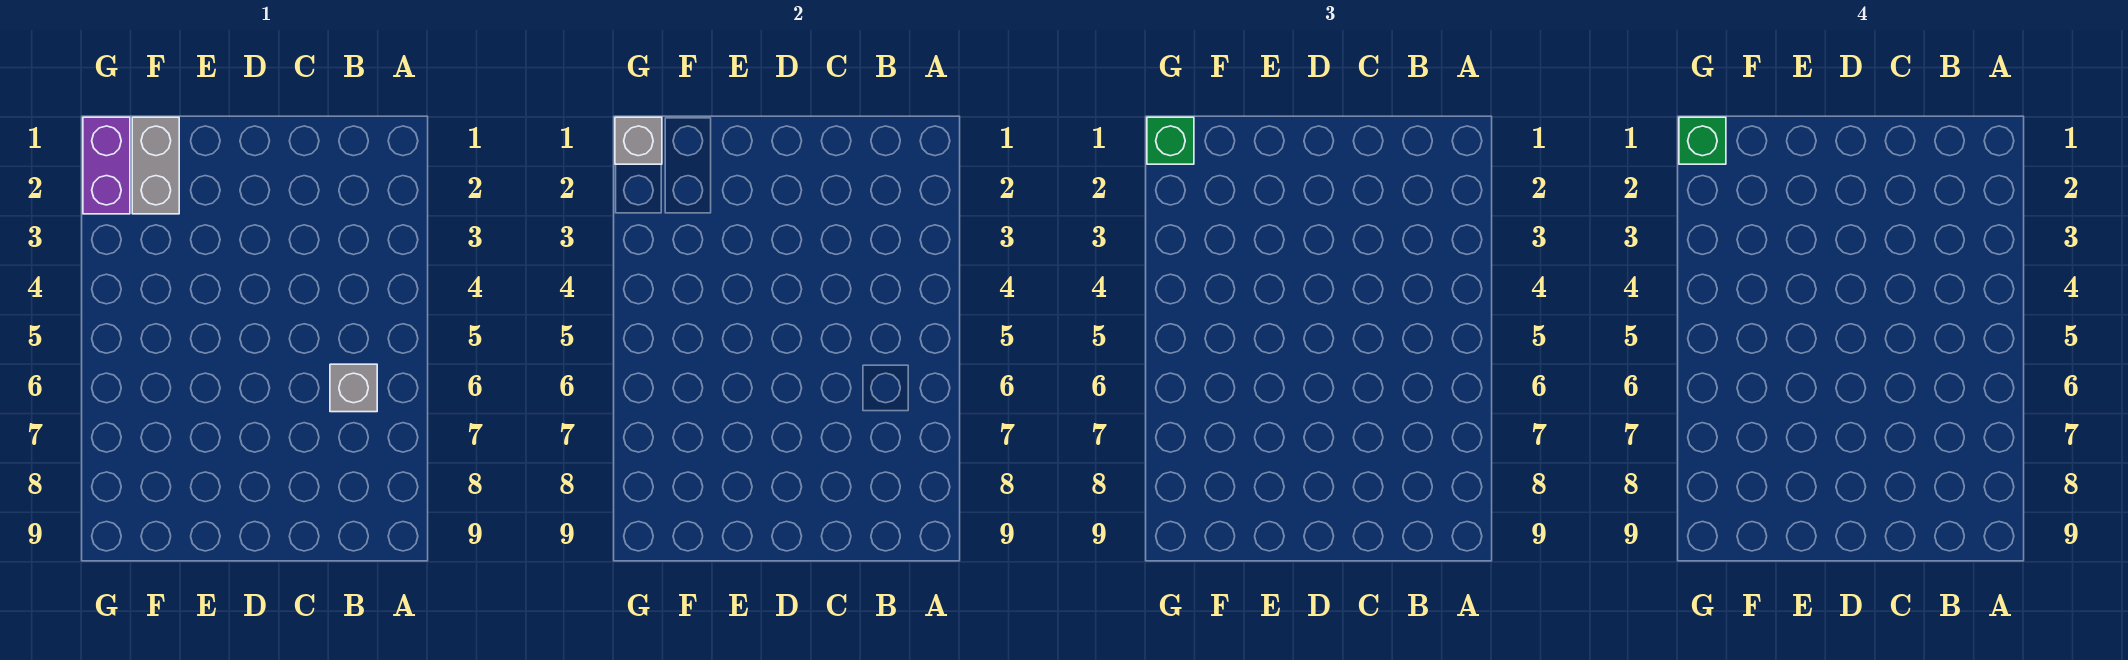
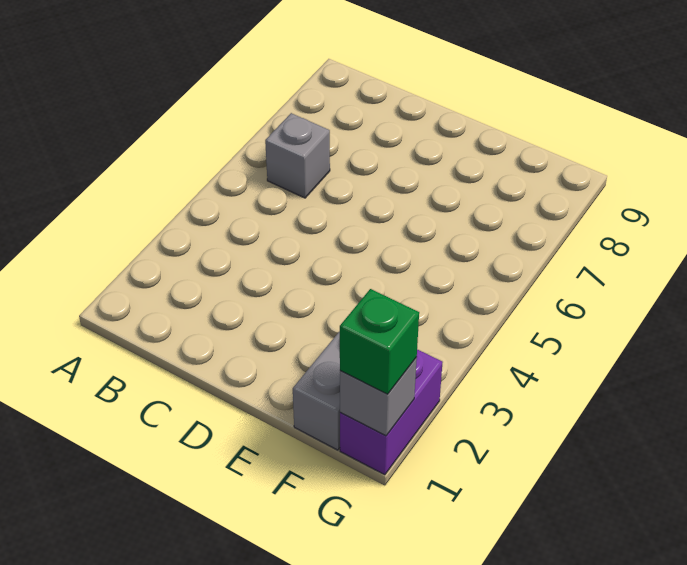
green 1x1 brick [1679,117,1726,164] -> none

